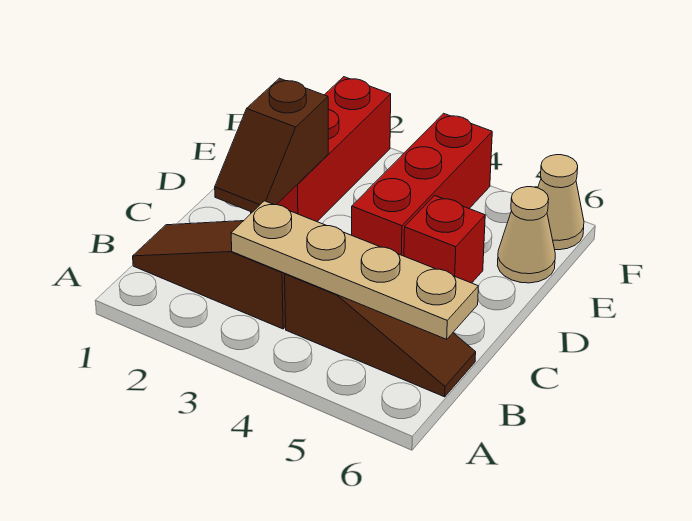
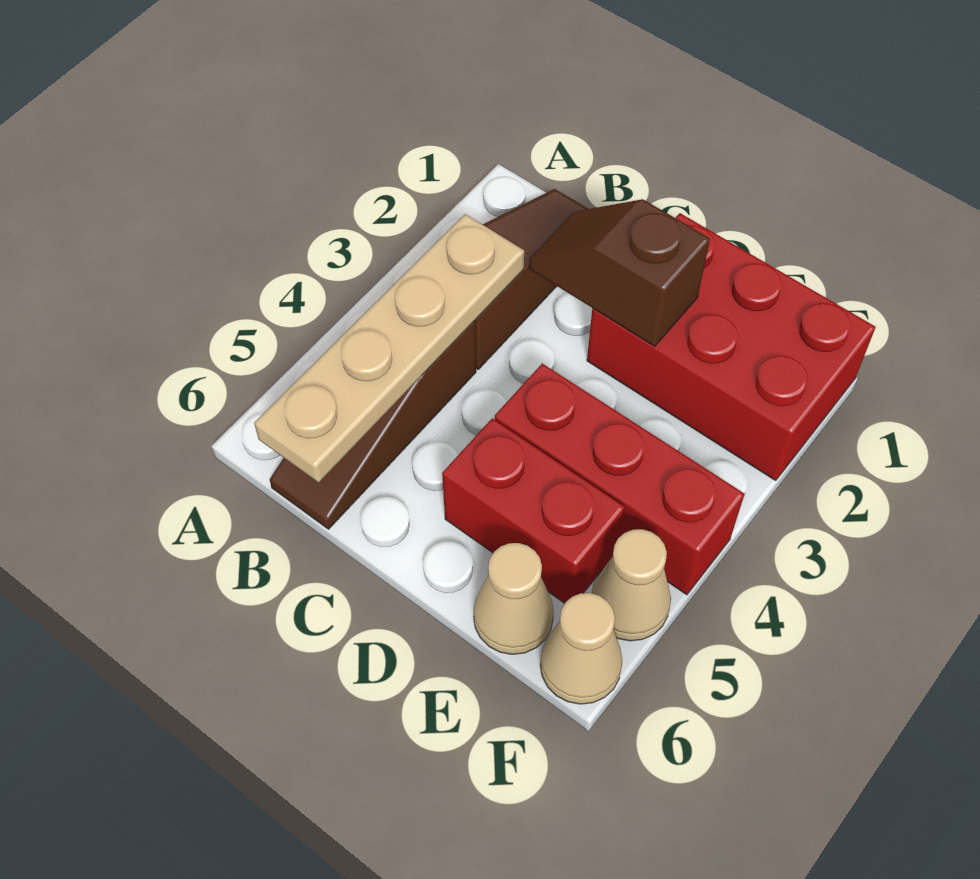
red 1x3 brick [251,77,391,221] -> red 2x3 brick [587,213,875,481]
red 1x1 brick [404,195,485,283] -> red 1x2 brick [442,418,625,603]
none -> tan 1x1 cone [592,529,671,641]

